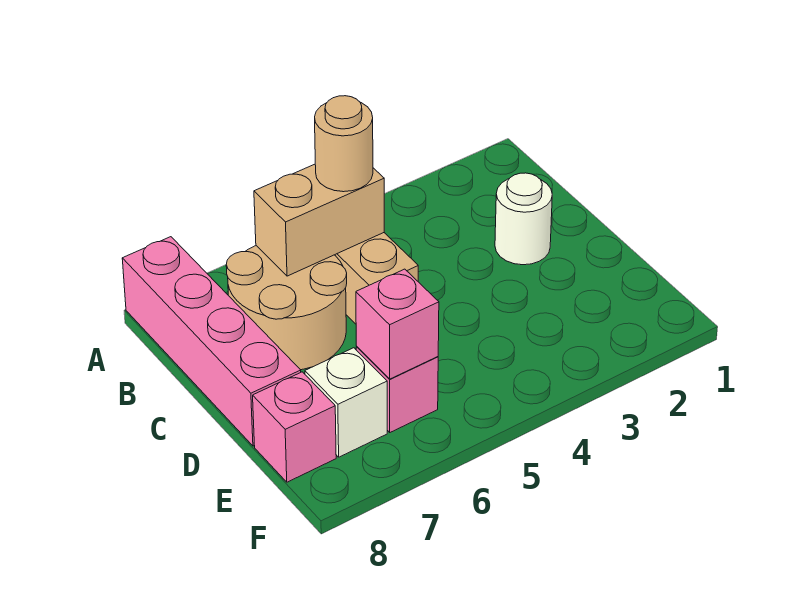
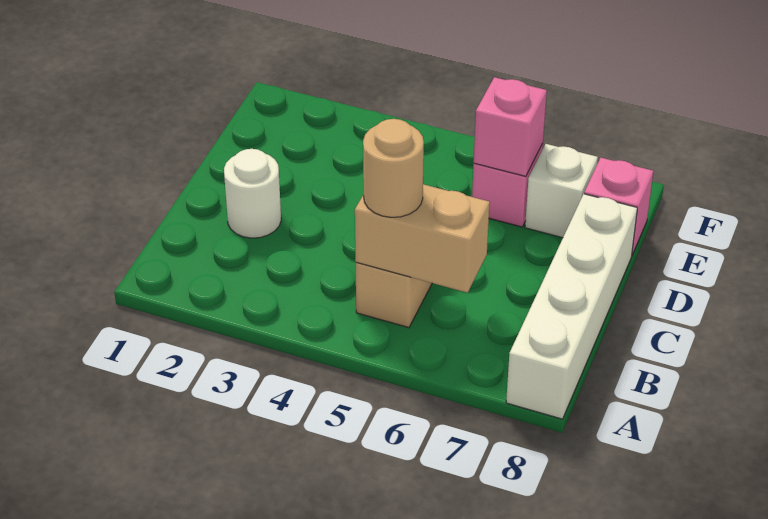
pink 1x4 brick [122,237,301,446] -> white 1x4 brick [506,194,637,419]
tan 2x2 round brick [226,246,347,370] -> none

